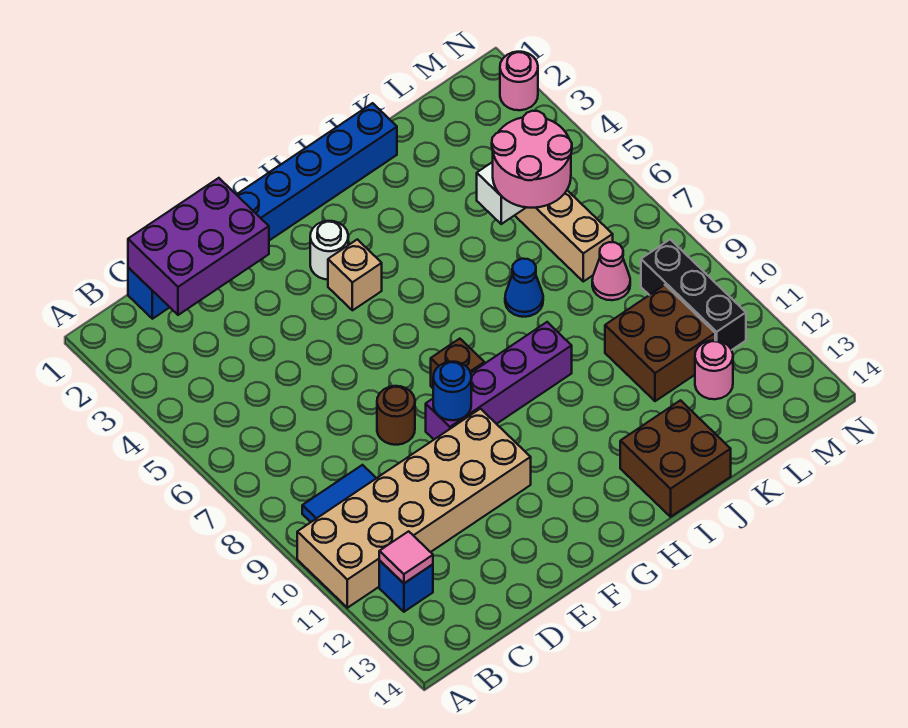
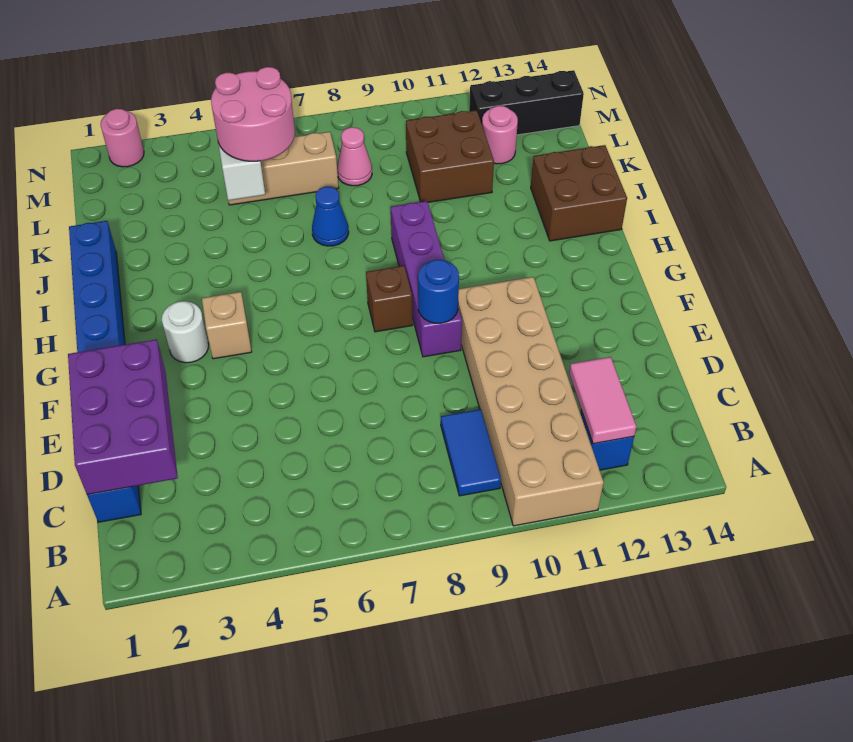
pink 1x1 tile [379,531,433,583] -> pink 1x2 tile [569,357,636,444]
brown 1x1 round brick [377,386,415,445] -> none
black 1x3 brick [641,239,746,350] -> black 1x3 brick moved to [469,70,584,135]

